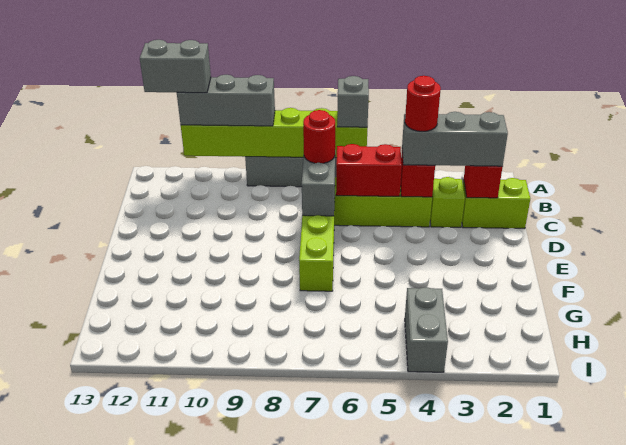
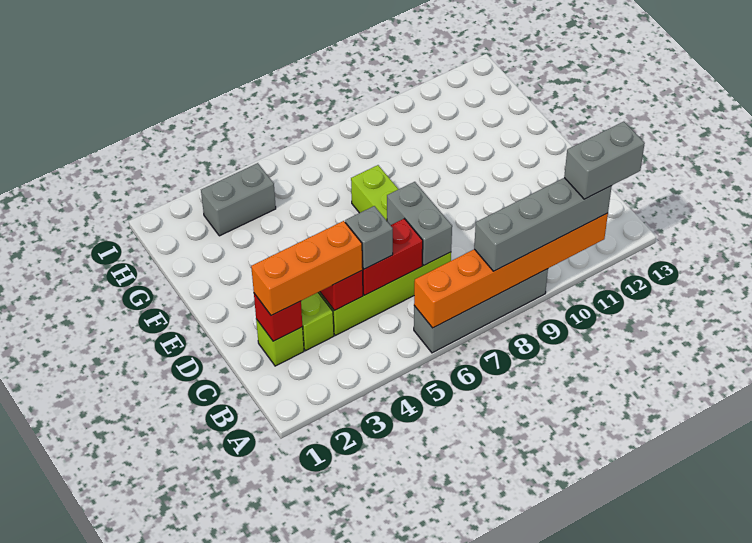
lime 1x6 brick [181,108,367,158] -> orange 1x6 brick [414,213,608,328]
grey 1x1 brick [337,76,369,127] -> grey 1x1 brick moved to [345,206,393,269]
grey 1x3 brick [177,75,275,126] -> grey 1x4 brick [474,178,612,271]
lime 1x2 brick [462,178,530,229] -> lime 1x1 brick [256,319,304,366]
grey 1x3 brick [402,112,508,166] -> orange 1x3 brick [251,221,363,316]
red 1x1 round brick [405,76,441,131] -> none
red 1x1 round brick [303,110,335,163] -> none
grey 1x2 brick [405,287,448,372] -> grey 1x2 brick turned to [201,163,276,236]

